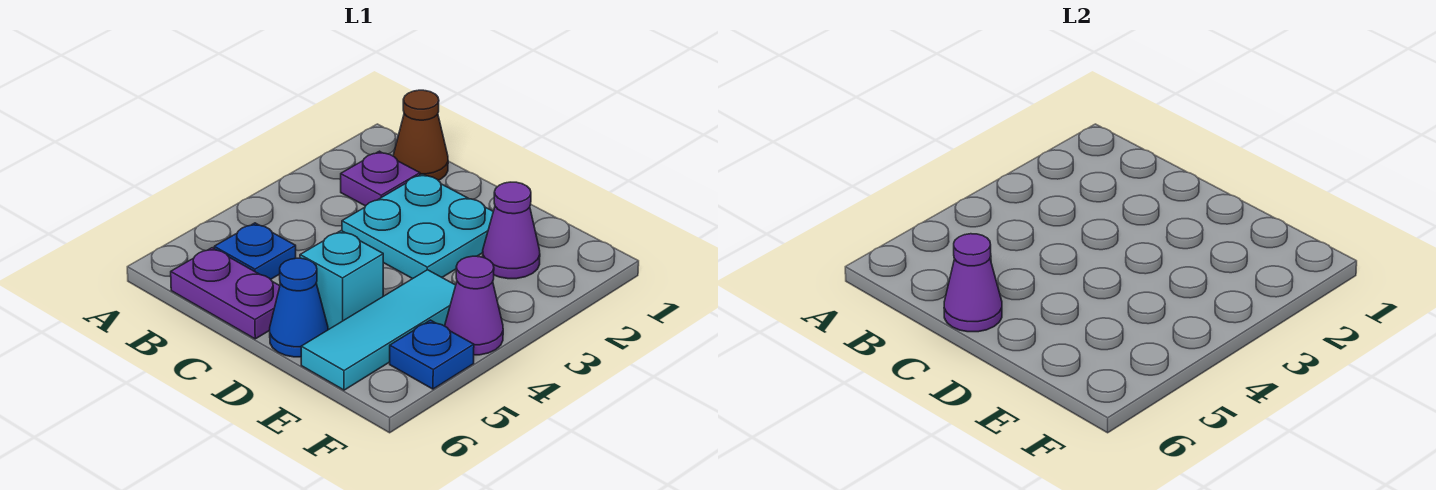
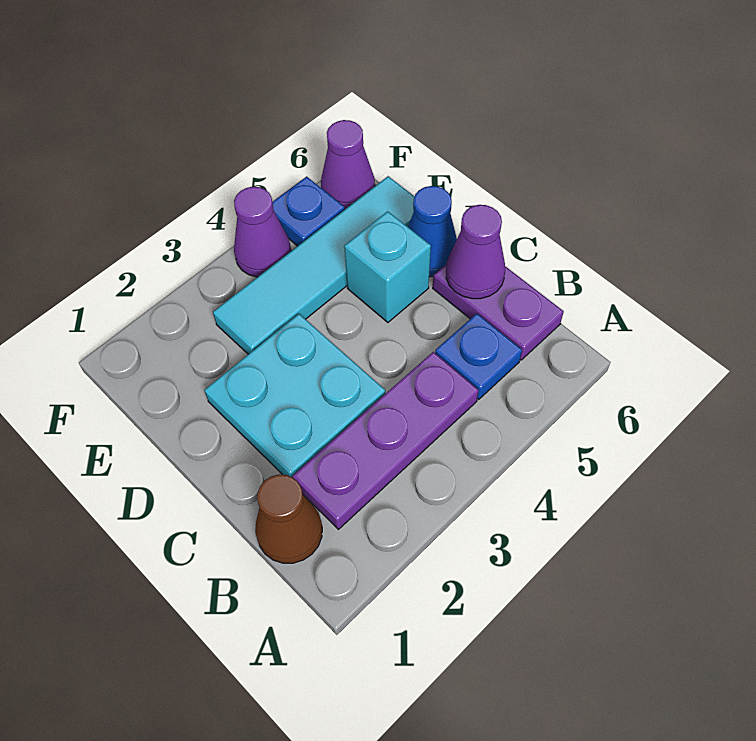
purple 1x1 plate [341,151,420,206] -> purple 1x3 plate [292,352,478,529]
purple 1x1 cone [483,182,540,279] -> purple 1x1 cone moved to [321,120,375,209]
cyan 1x3 tile [301,270,456,390] -> cyan 1x4 tile [213,176,415,354]

